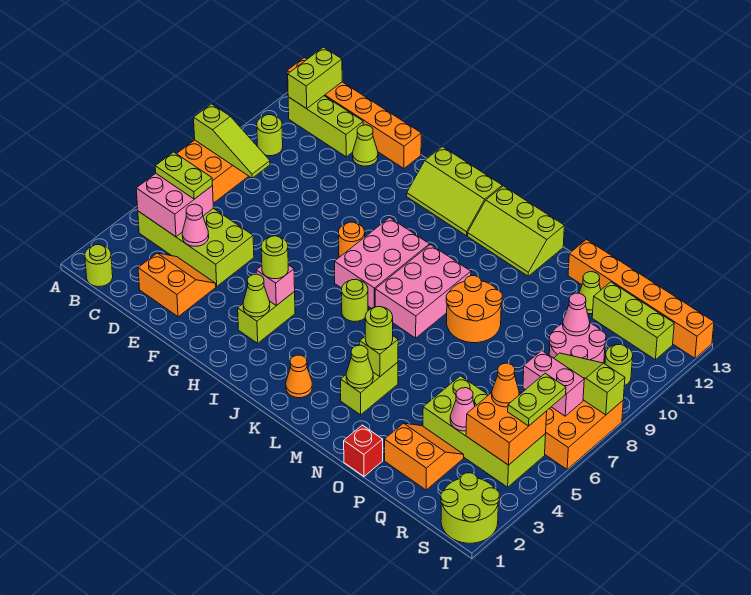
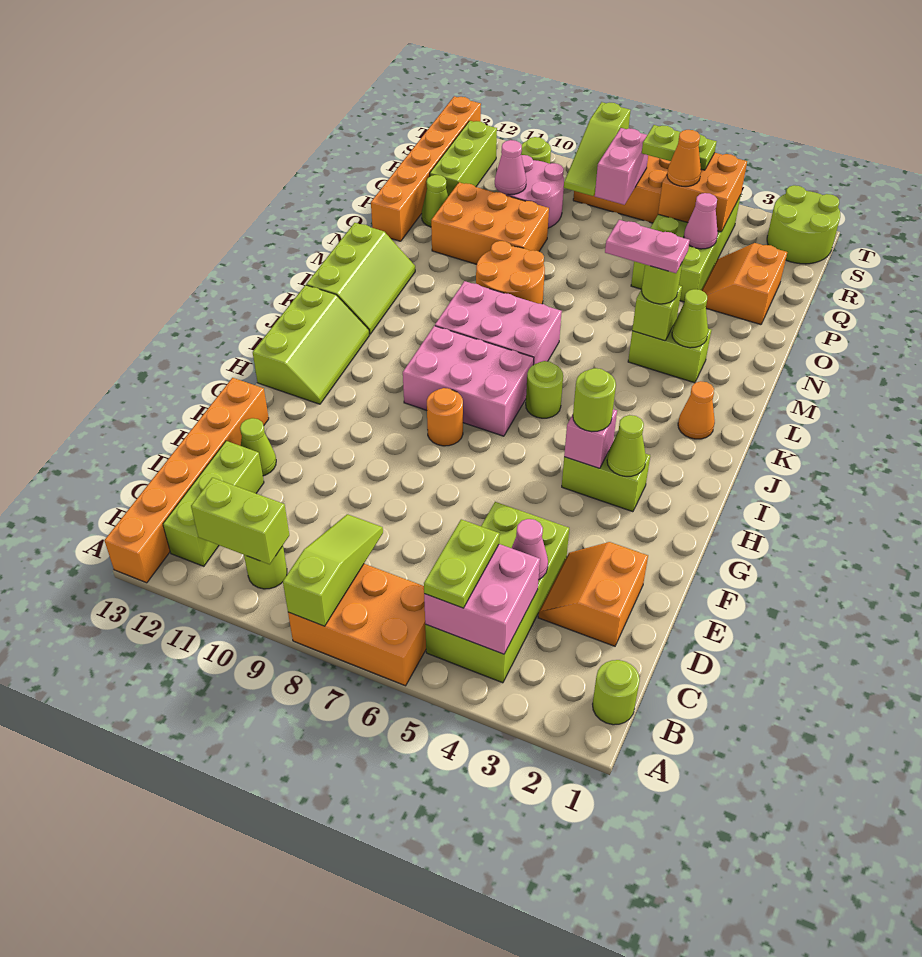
lime 1x2 brick [288,47,342,109] -> lime 1x2 brick moved to [191,478,289,564]
none -> pink 1x2 plate [605,220,690,273]
red 1x1 brick [344,425,383,476] -> none
none -> orange 2x3 brick [431,182,549,264]

